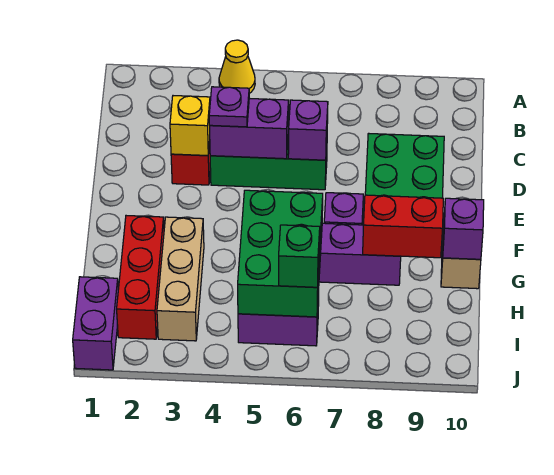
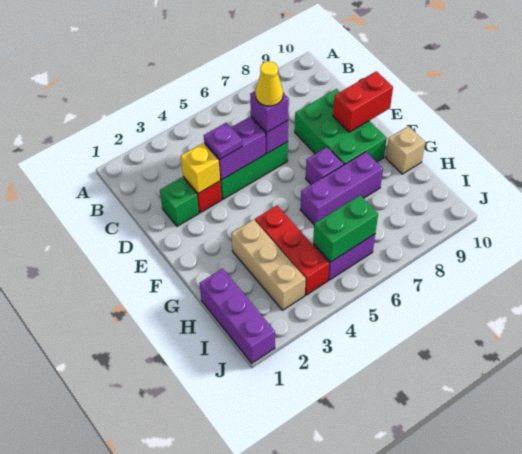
yellow 1x1 cone [219,40,255,93] -> yellow 1x1 cone moved to [255,61,283,106]
red 1x3 brick [117,216,164,339] -> red 1x3 brick moved to [255,206,329,295]
green 2x3 brick [238,190,323,317] -> green 1x2 brick [313,195,378,262]
red 1x2 brick [363,195,443,258] -> red 1x2 brick moved to [333,71,393,132]
purple 1x1 brick [443,198,484,259] -> purple 1x1 brick moved to [250,91,289,133]
purple 1x2 brick [73,277,118,370] -> purple 1x3 brick [199,269,275,363]
green 1x1 brick [279,225,320,287] -> green 1x1 brick moved to [160,177,199,226]

